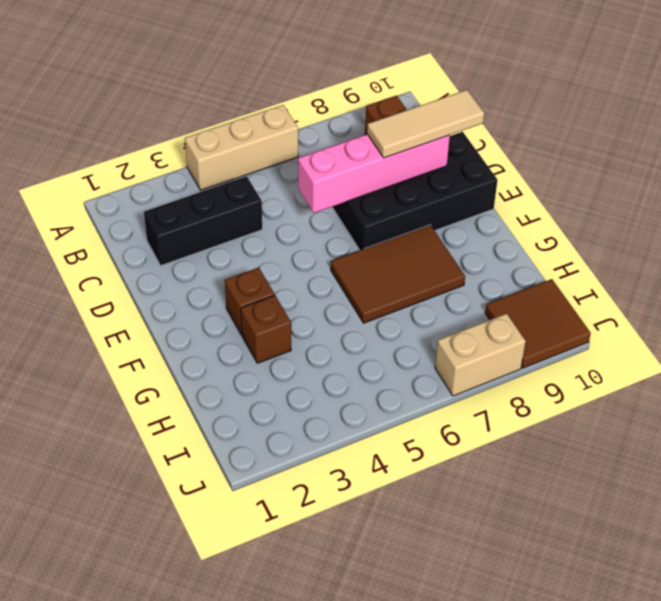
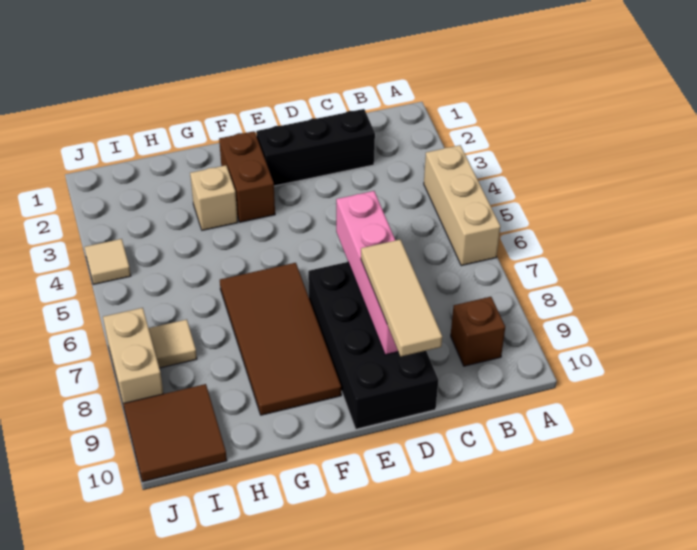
black 1x3 brick [144,176,262,266] -> black 1x3 brick turned to [256,109,375,186]
brown 1x1 brick [225,267,274,335] -> brown 1x2 brick [219,131,275,222]
brown 2x3 tile [331,225,465,323] -> brown 2x4 tile [220,263,341,415]
brown 1x1 brick [241,295,291,363] -> tan 1x1 brick [190,165,238,230]
none -> tan 1x1 tile [149,319,197,368]
none -> tan 1x1 tile [84,239,131,285]

